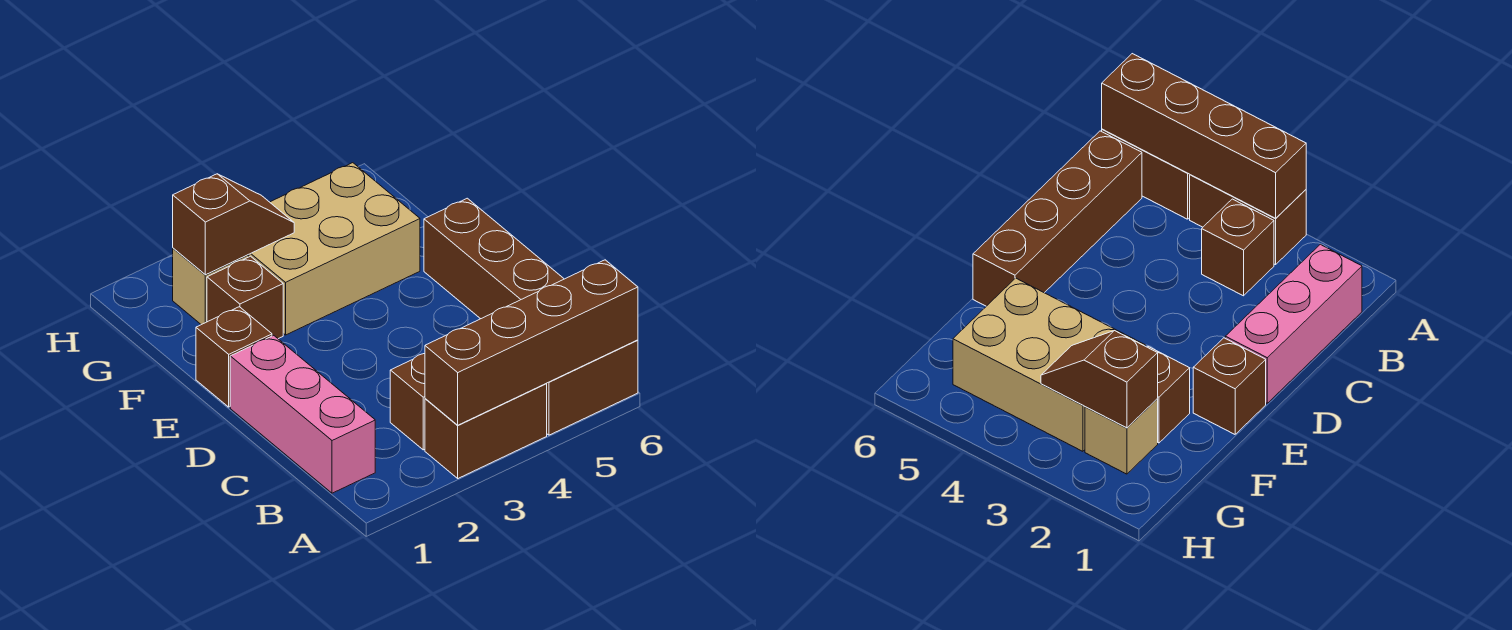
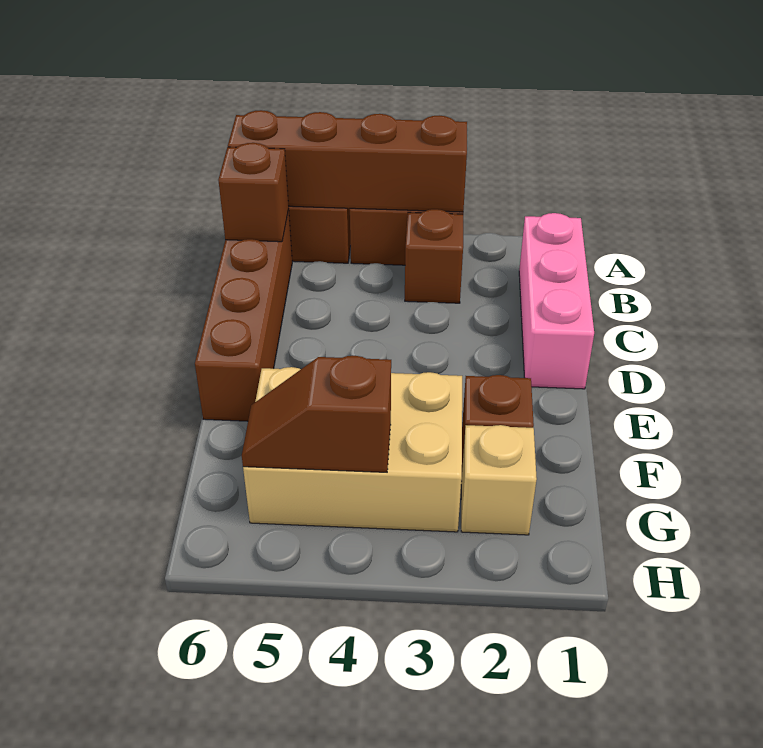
brown 1x1 brick [196,307,272,407] -> brown 1x1 brick moved to [218,143,289,242]
brown 1x2 slope [173,174,294,275] -> brown 1x2 slope moved to [242,356,391,472]

